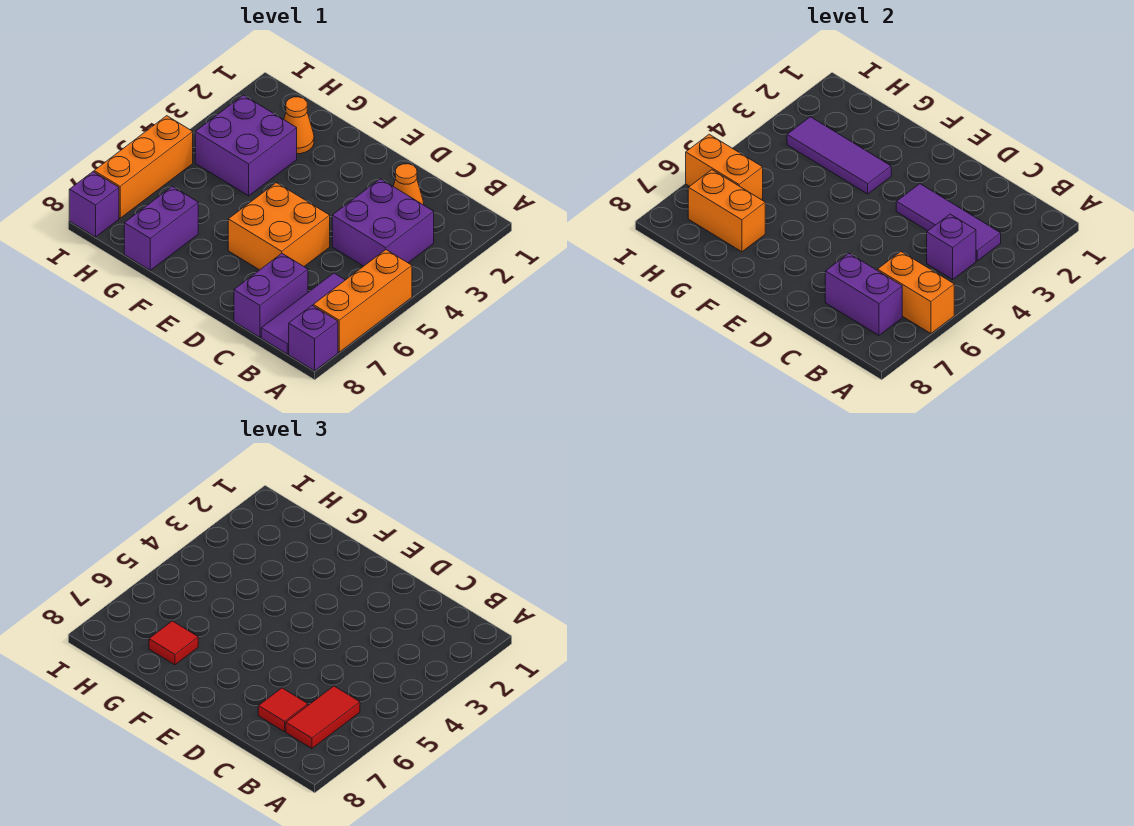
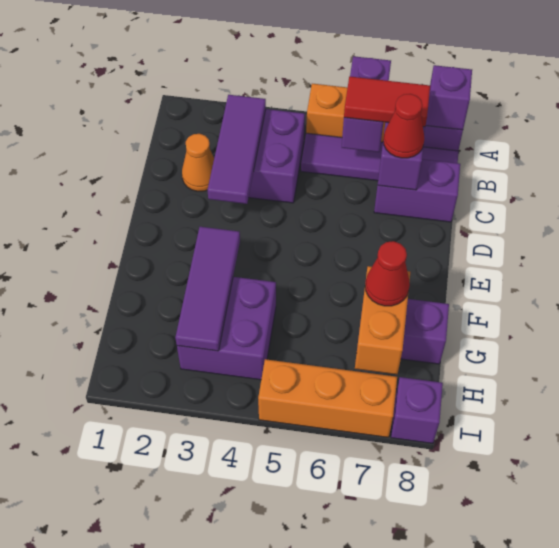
orange 1x2 brick [877,252,954,333] -> purple 1x2 brick [342,56,391,152]
purple 1x1 brick [927,214,976,279] -> purple 1x1 brick moved to [426,65,472,130]
purple 1x3 tile [261,273,345,354] -> purple 1x4 tile [301,133,459,181]
red 1x1 tile [258,688,308,732] -> red 1x1 cone [383,94,424,158]
orange 2x2 brick [228,183,330,270] -> none
orange 1x1 cone [284,97,314,154] -> none
red 1x1 tile [149,621,198,665] -> red 1x1 cone [365,241,410,306]
orange 1x2 brick [686,134,763,200] -> none

